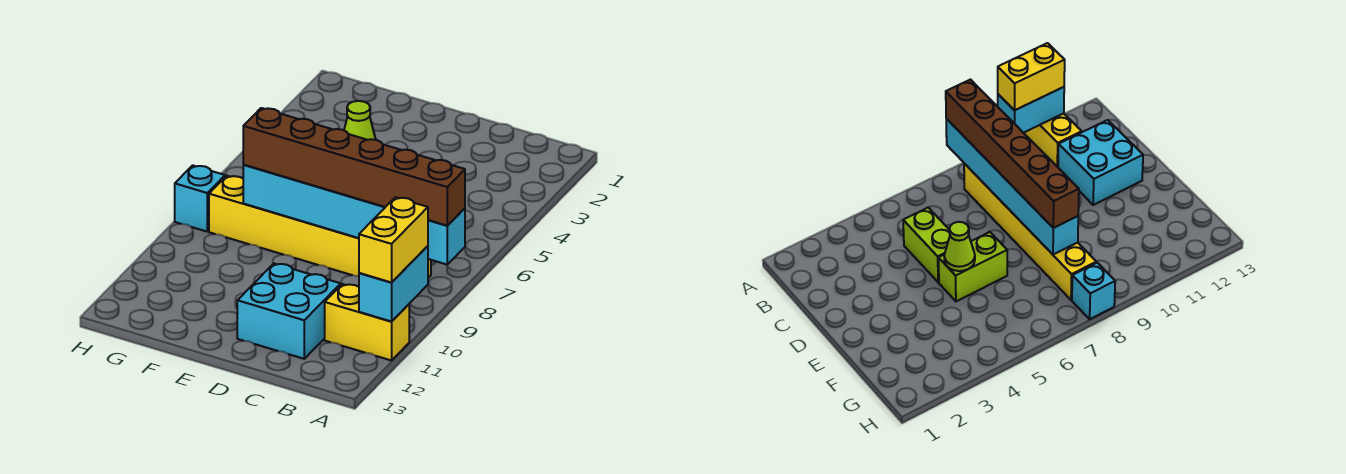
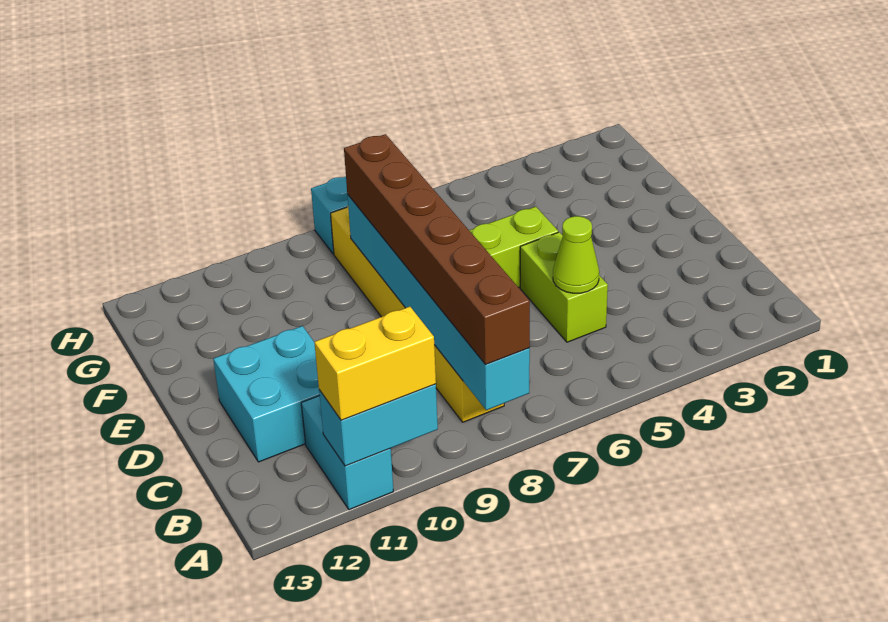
yellow 1x2 brick [325,284,409,360] -> cyan 1x2 brick [301,396,393,510]
lime 1x1 cone [344,101,376,140] -> lime 1x1 cone moved to [553,216,599,293]

